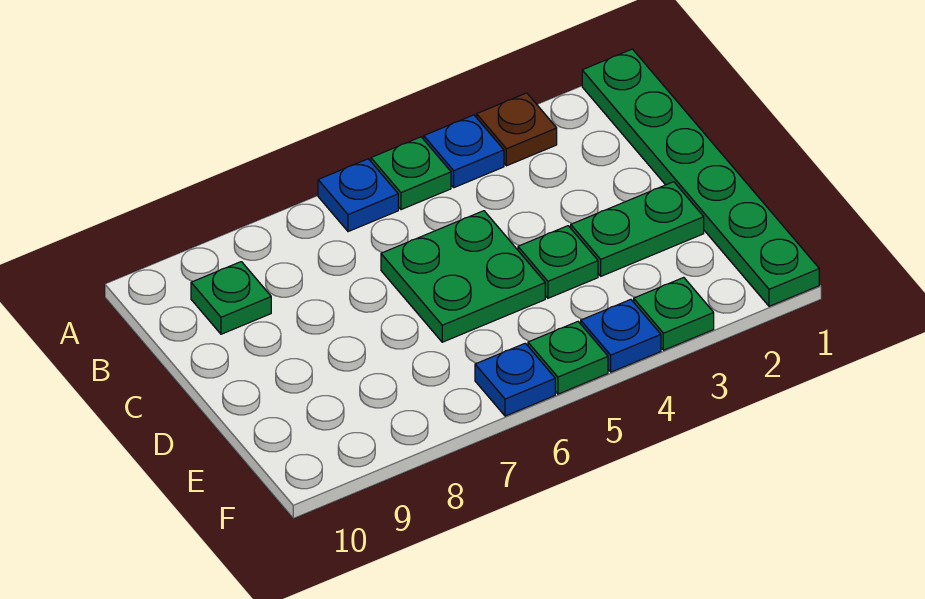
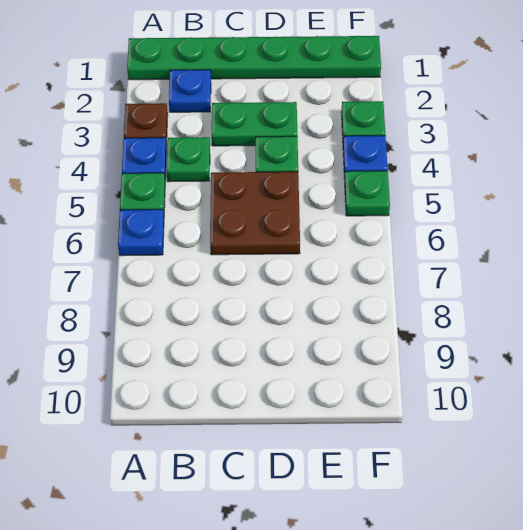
green 1x1 plate [191,262,271,334] -> green 1x1 plate moved to [167,137,210,182]
green 2x2 plate [381,211,545,342] -> brown 2x2 plate [210,172,300,255]
green 1x2 plate [571,182,704,276] -> green 1x2 plate turned to [212,102,297,146]
blue 1x1 plate [475,343,555,416] -> blue 1x1 plate moved to [169,70,211,112]

